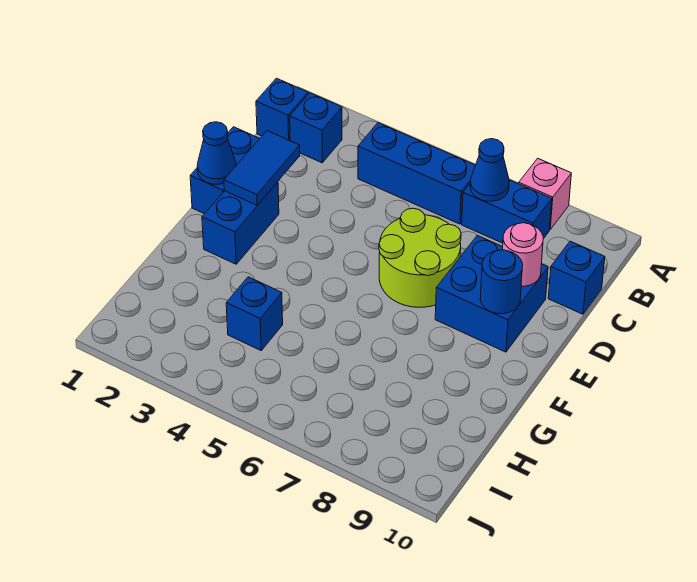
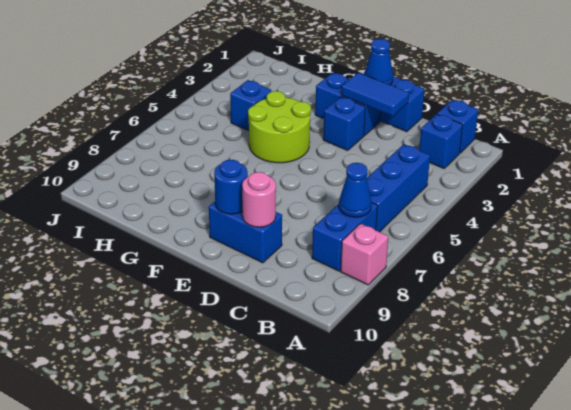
blue 1x1 brick [548,241,605,314] -> blue 1x1 brick moved to [323,97,365,150]
lime 2x2 round brick [379,208,461,307] -> lime 2x2 round brick moved to [248,91,311,163]
blue 2x2 brick [435,235,548,352] -> blue 1x2 brick [209,202,282,263]

